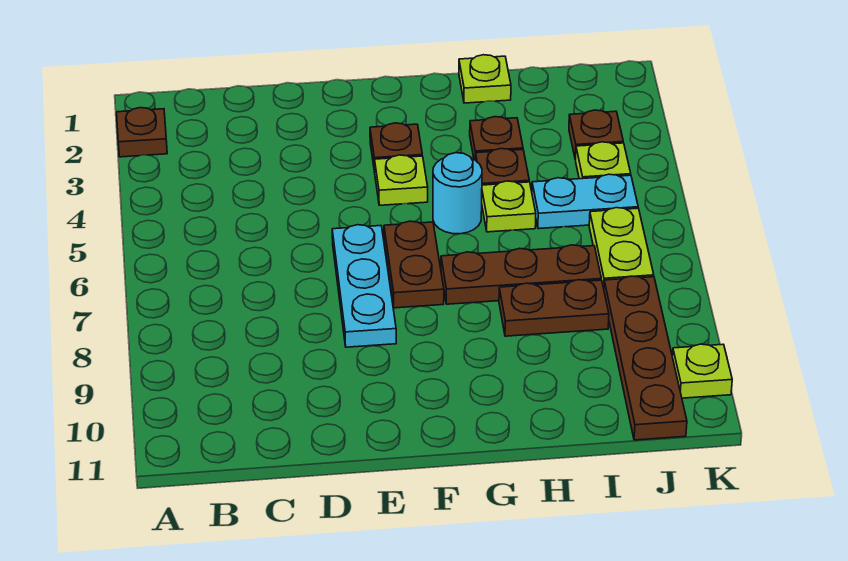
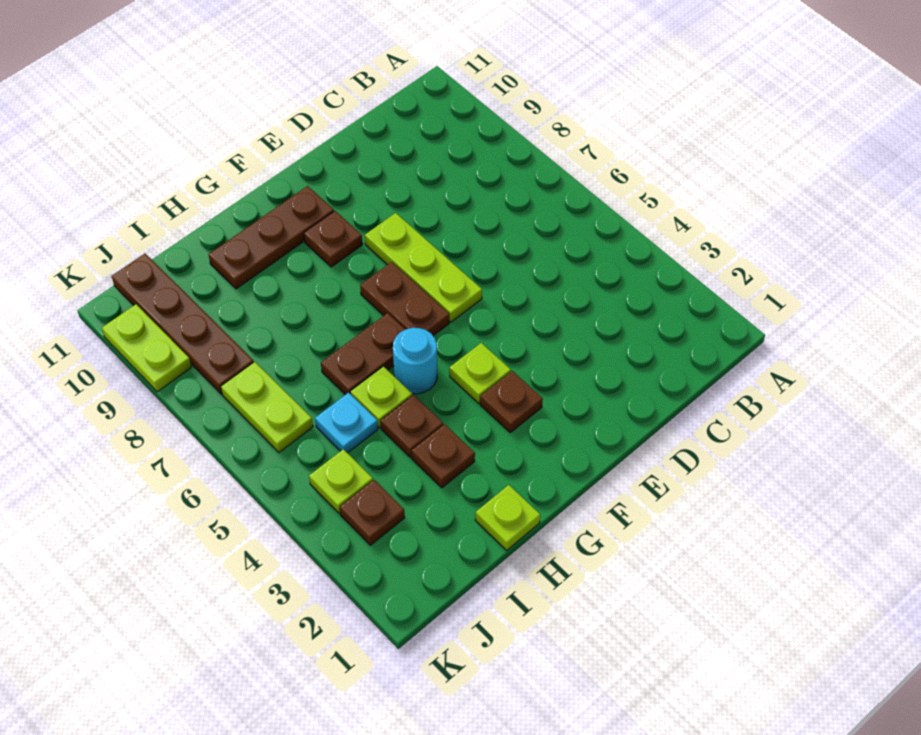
brown 1x1 plate [117,108,167,157] -> brown 1x1 plate moved to [304,211,363,267]
cyan 1x3 plate [332,225,396,347] -> lime 1x3 plate [365,213,482,322]
brown 1x3 plate [441,245,601,304] -> brown 1x3 plate moved to [208,186,334,289]
brown 1x2 plate [499,280,609,336] -> brown 1x2 plate moved to [321,313,405,395]
cyan 1x2 plate [532,174,638,229] -> cyan 1x1 plate [315,393,378,453]
lime 1x1 plate [672,344,732,398] -> lime 1x2 plate [102,304,191,392]

